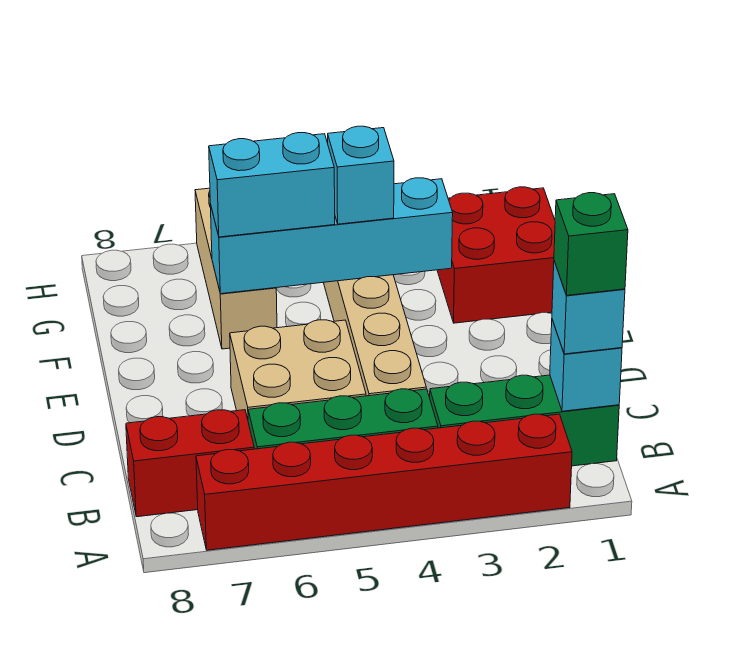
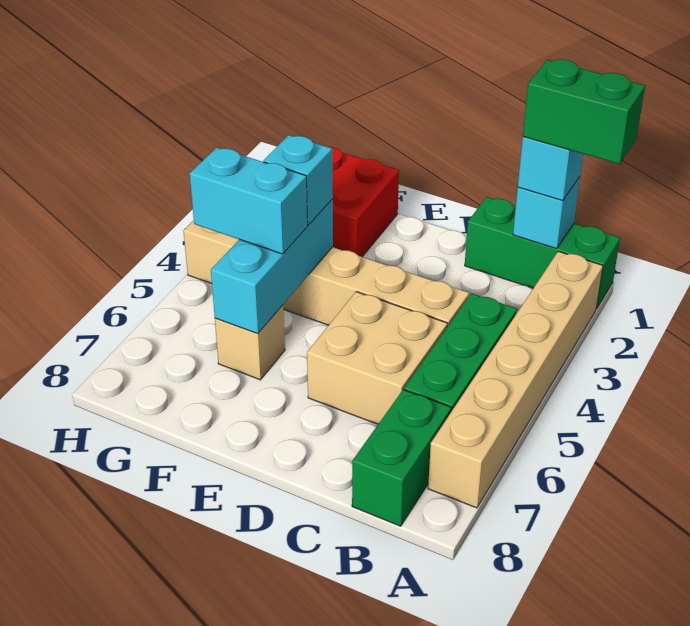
red 1x6 brick [196,414,572,550] -> tan 1x6 brick [428,251,603,508]
green 1x3 brick [430,375,619,466] -> green 1x3 brick turned to [465,197,620,309]
green 1x1 brick [554,193,628,295] -> green 1x2 brick [523,59,645,164]
red 1x2 brick [126,410,254,517] -> green 1x2 brick [352,390,451,526]
cyan 1x4 brick [210,178,453,294] -> cyan 1x3 brick [211,199,333,334]
cyan 1x2 brick [209,133,335,237] -> cyan 1x2 brick turned to [190,148,308,254]
tan 1x3 brick [195,188,277,349] -> tan 1x1 brick [215,305,285,380]

